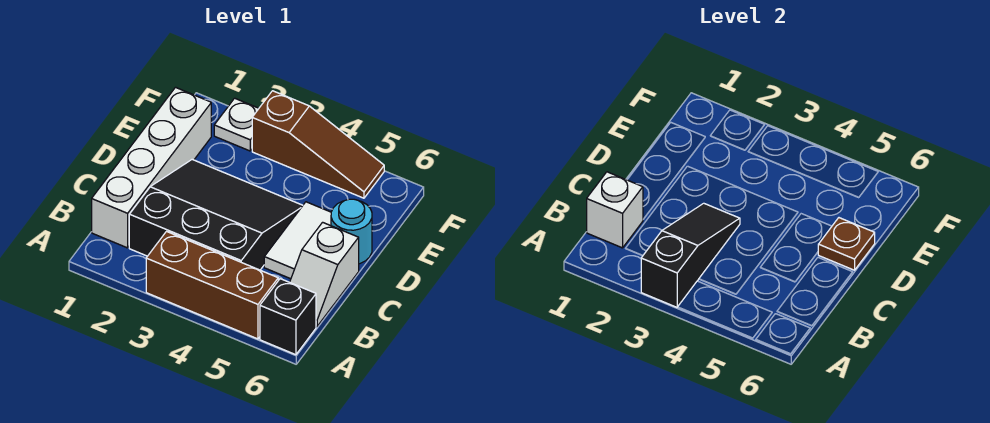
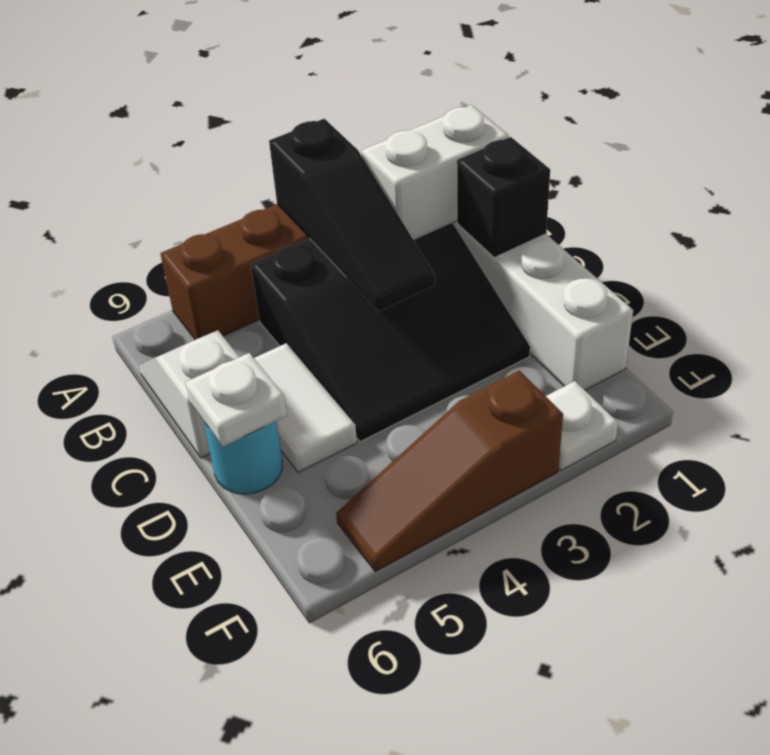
black 1x1 brick [260,279,316,355] -> black 1x1 brick moved to [457,137,550,257]
white 1x1 brick [587,172,643,248] -> white 1x2 brick [362,105,509,240]
brown 1x1 plate [818,218,875,270] -> white 1x1 plate [186,353,287,447]

